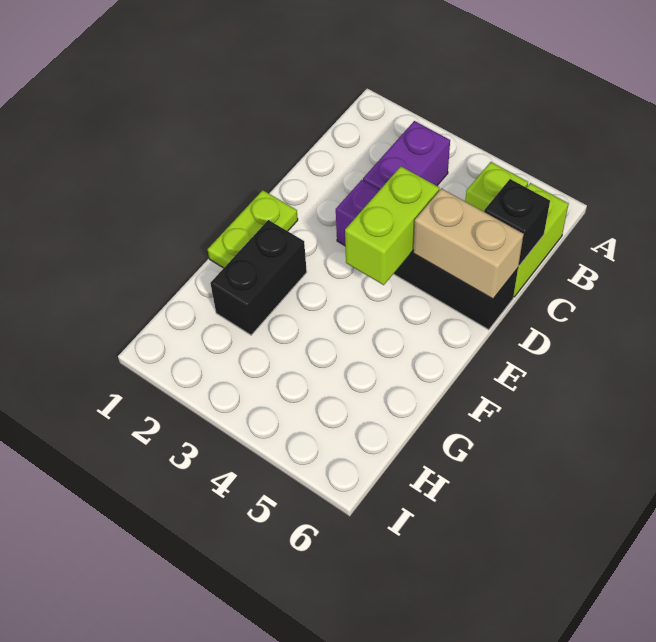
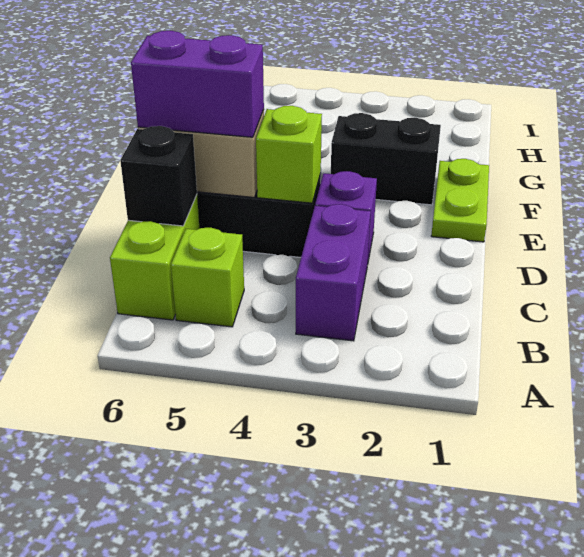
lime 1x2 brick [345,166,439,285] -> lime 1x1 brick [256,106,322,203]
none -> purple 1x2 brick [131,31,264,137]
black 1x2 brick [210,220,307,335] -> black 1x2 brick turned to [331,113,441,205]

